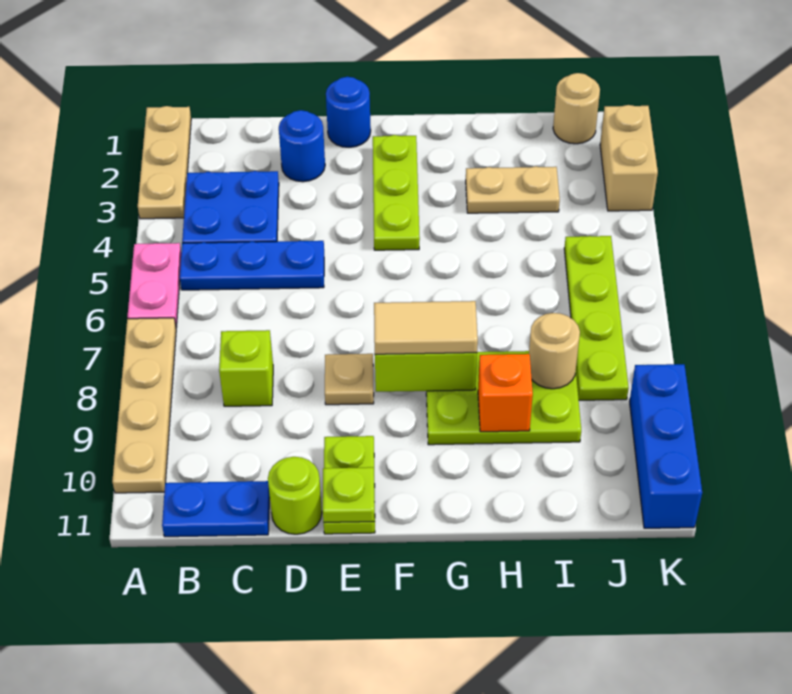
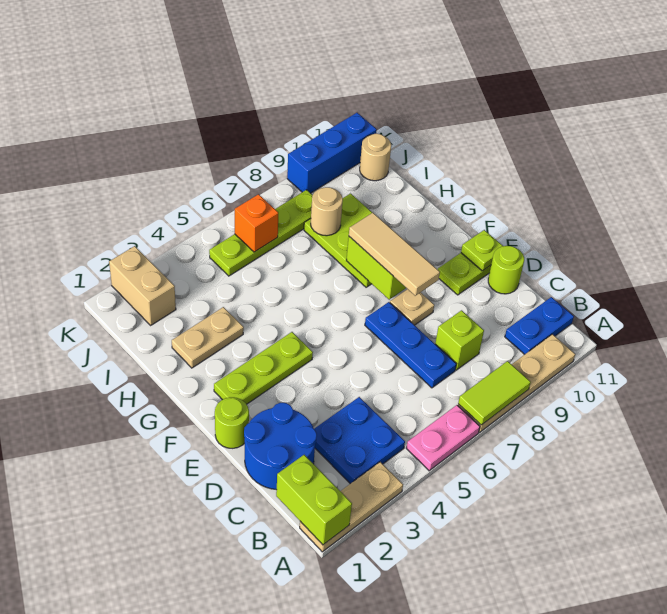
none -> lime 1x2 brick [276,455,352,545]
none -> lime 1x2 tile [458,361,531,425]
blue 1x3 plate [180,241,324,290] -> blue 1x3 plate moved to [365,302,456,388]
blue 1x2 plate [162,481,270,537] -> blue 1x2 plate turned to [505,297,574,354]
blue 1x1 round brick [279,110,325,182] -> blue 2x2 round brick [244,403,317,490]
blue 1x1 round brick [326,77,371,147] -> lime 1x1 round brick [215,397,249,448]
tan 1x2 tile [374,301,478,354] -> tan 1x3 tile [349,213,440,296]
tan 1x2 plate [466,166,560,213] -> tan 1x2 plate turned to [172,307,244,368]
orange 1x1 brick [478,354,533,432] -> orange 1x1 brick moved to [235,194,278,252]
tan 1x1 round brick [553,73,600,144] -> tan 1x1 round brick moved to [360,134,391,181]
tan 1x2 brick [600,105,658,211] -> tan 1x2 brick turned to [109,246,176,325]

